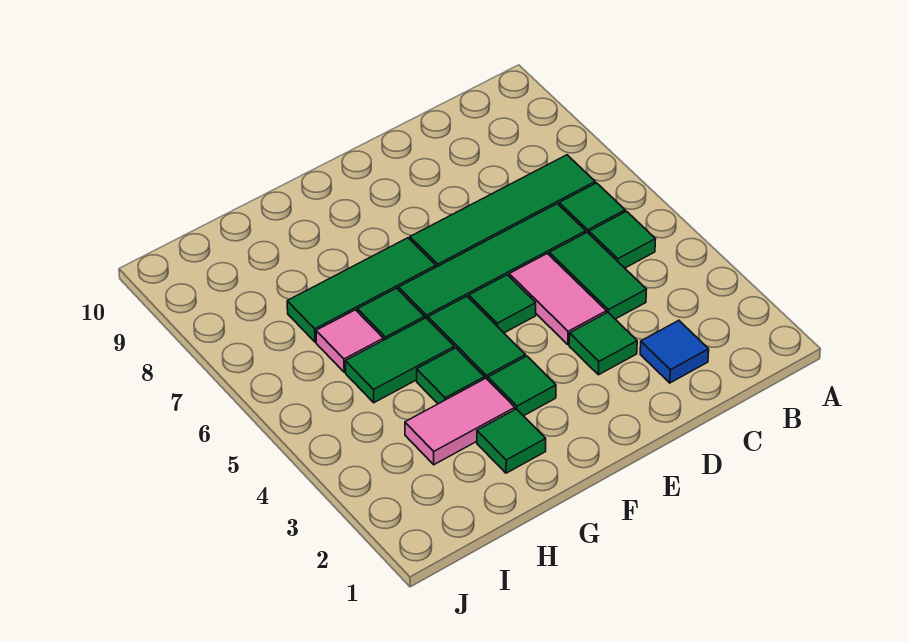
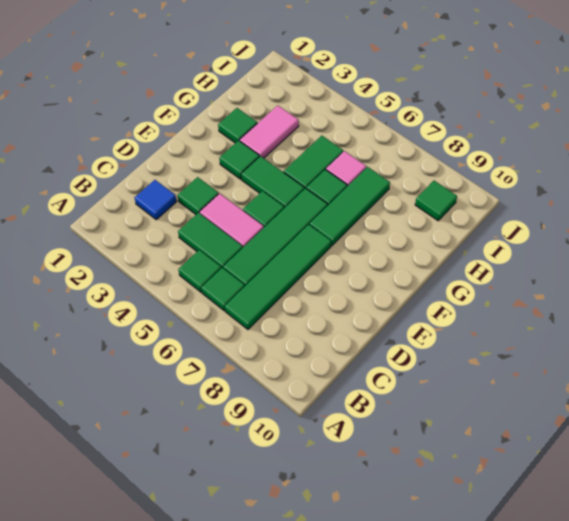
green 1x1 tile [417,348,484,404] -> green 1x1 tile moved to [415,181,457,221]

